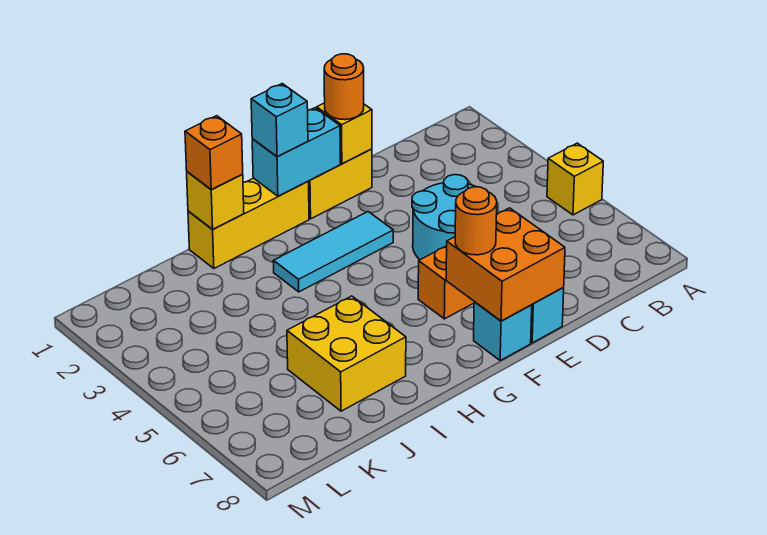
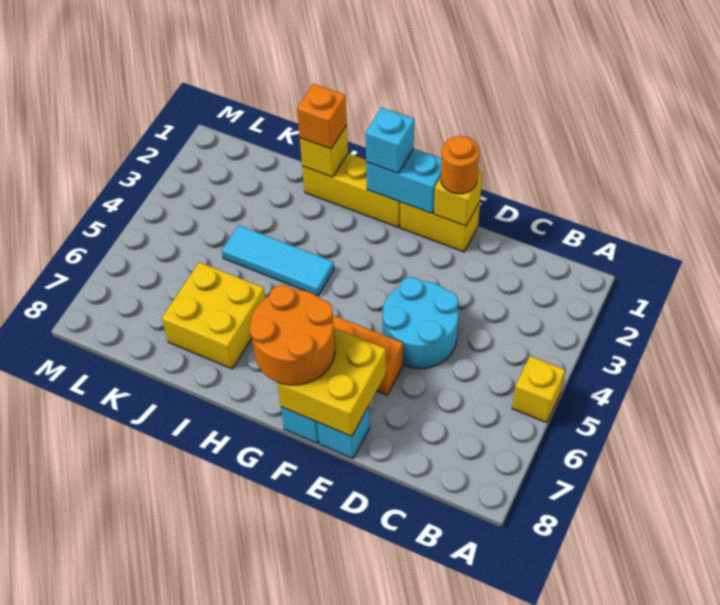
orange 2x2 brick [446,208,565,321] -> yellow 2x2 brick [277,328,386,436]
cyan 1x3 tile [273,212,393,292] -> cyan 1x3 tile moved to [222,225,334,296]
orange 1x1 round brick [455,187,497,255] -> orange 2x2 round brick [249,285,335,385]

